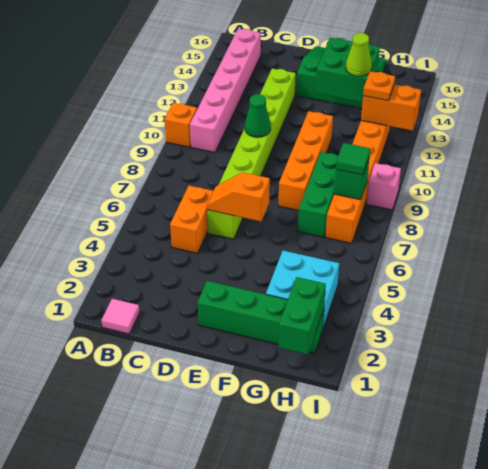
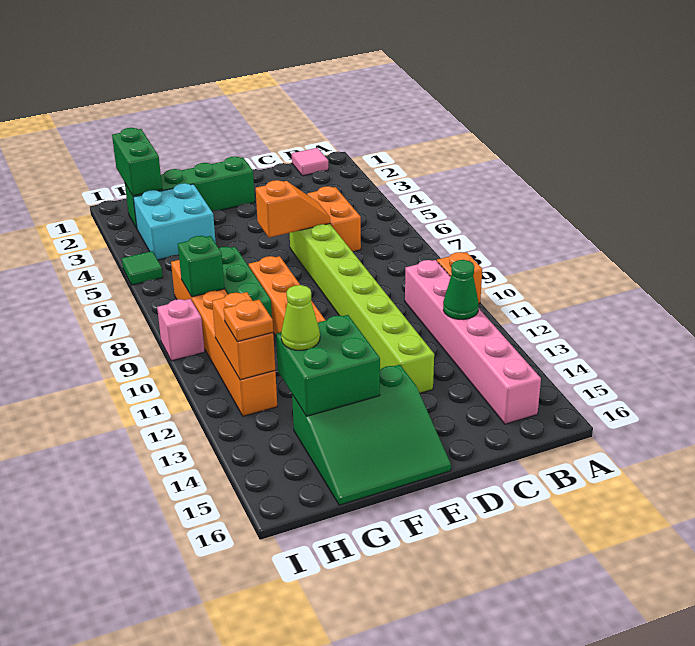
green 1x1 cone [245,94,271,137] -> green 1x1 cone moved to [443,260,479,319]
green 1x1 tile [336,143,370,175] -> green 1x1 tile moved to [122,251,163,285]
orange 1x2 brick [361,85,421,131] -> orange 1x2 brick turned to [212,292,275,380]

